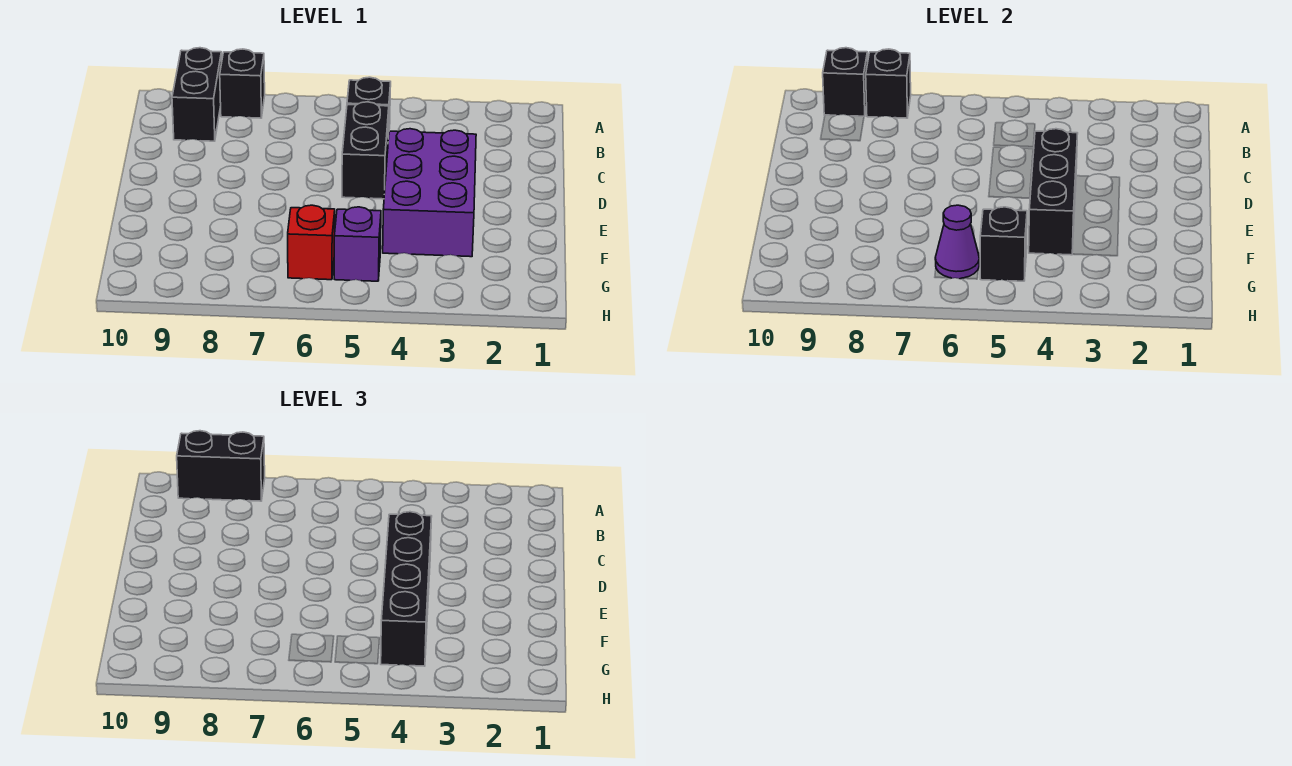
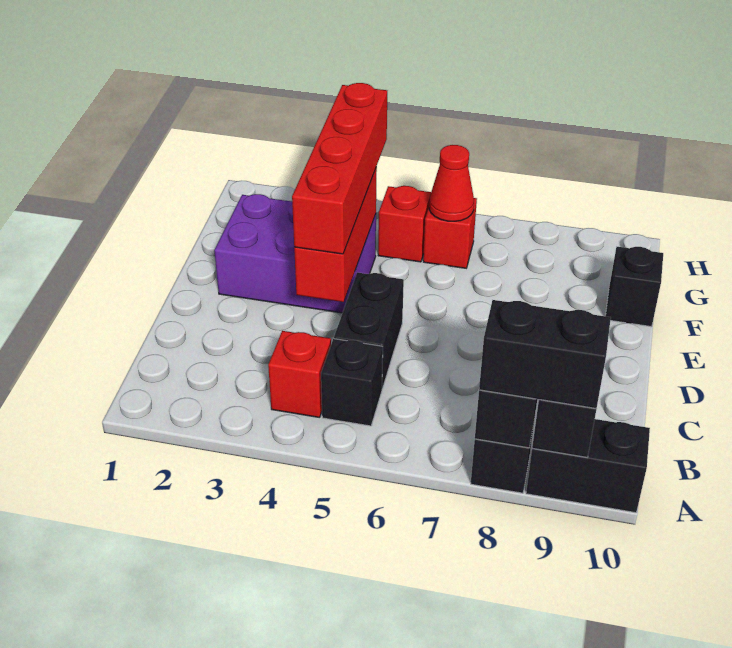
black 1x2 brick [172,48,222,141] -> black 1x2 brick turned to [526,419,650,513]
none -> red 1x1 brick [268,331,331,418]
purple 2x3 brick [383,129,476,257] -> purple 2x3 brick turned to [214,194,376,313]
black 1x3 brick [1029,129,1078,255] -> red 1x3 brick [294,167,377,302]
black 1x4 brick [381,512,432,666] -> red 1x4 brick [292,83,387,254]
purple 1x1 brick [334,207,381,281] -> red 1x1 brick [378,186,431,262]
black 1x1 brick [980,207,1027,281] -> black 1x1 brick moved to [606,247,663,327]
purple 1x1 cone [935,205,979,279] -> red 1x1 cone [429,145,474,221]

